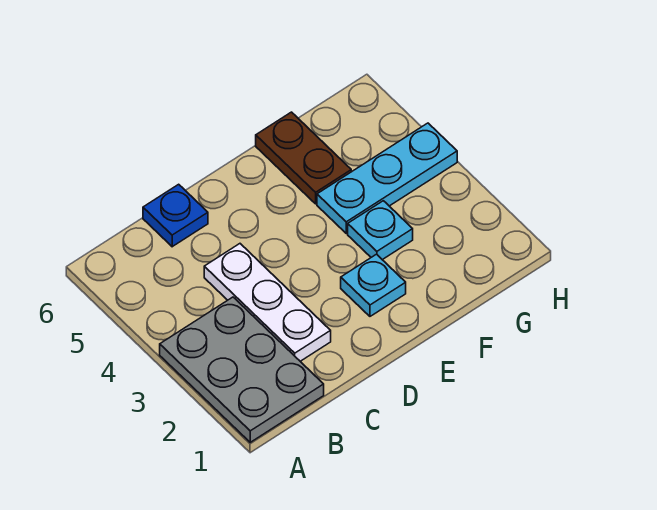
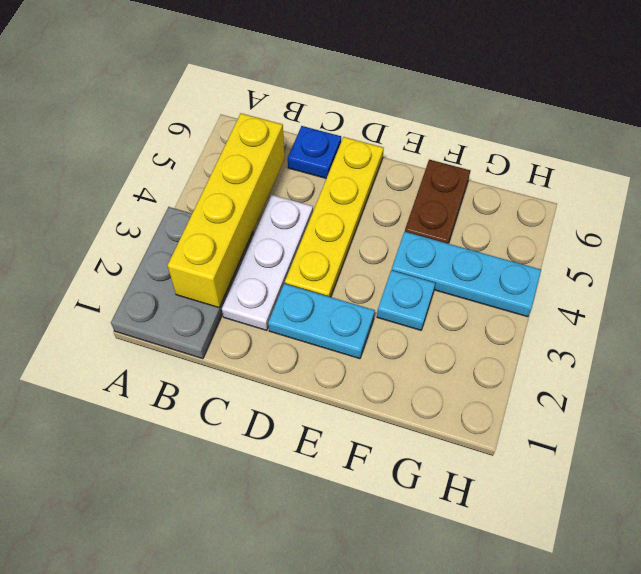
none -> yellow 1x4 brick [168,113,285,308]
none -> yellow 1x4 plate [285,137,384,297]
cyan 1x1 plate [341,254,406,316] -> cyan 1x2 plate [268,284,375,359]

